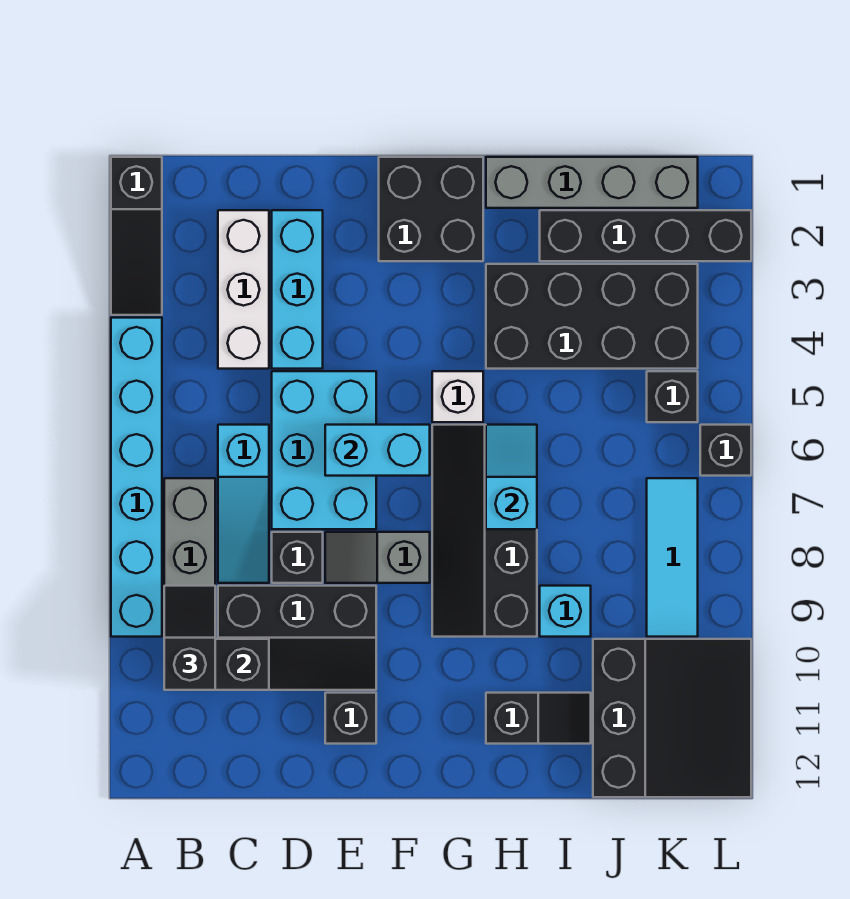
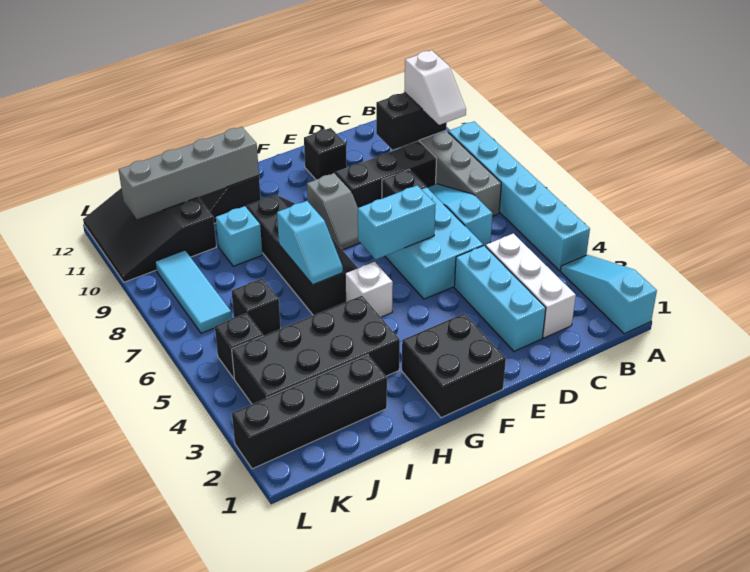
black 1x3 slope [111,157,162,315] -> cyan 1x3 slope [560,255,657,334]
black 1x2 slope [164,586,215,690] -> white 1x2 slope [404,50,466,125]
grey 1x2 slope [325,532,430,583] -> grey 1x2 slope turned to [307,173,360,250]
grey 1x4 brick [486,157,698,208] -> grey 1x4 brick moved to [119,127,259,219]
black 1x1 brick [700,425,751,476] -> black 1x1 brick moved to [232,278,281,336]

